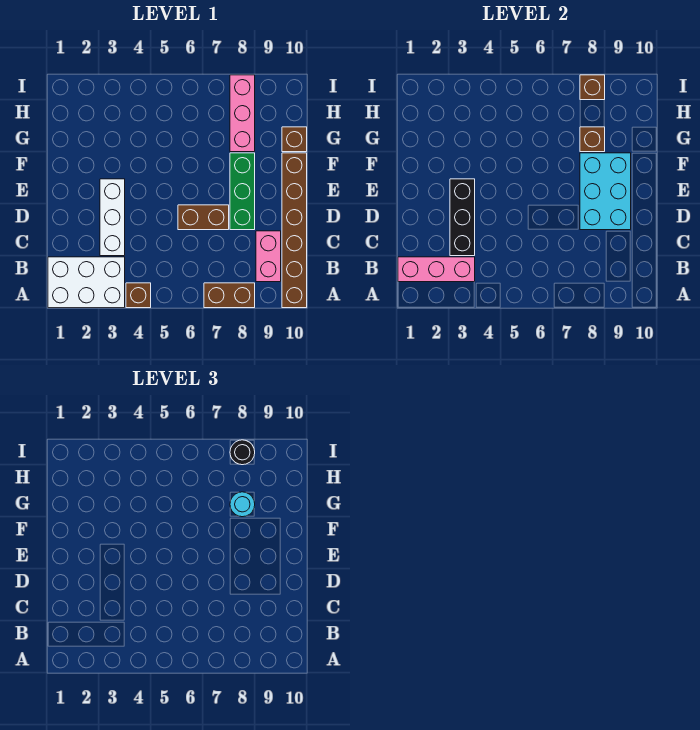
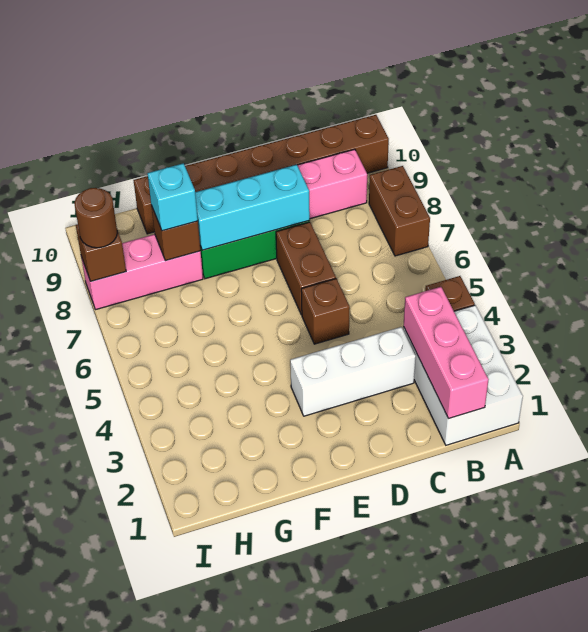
black 1x3 brick [450,179,475,256] -> none
none -> brown 1x1 brick [301,279,350,344]
cyan 2x3 brick [580,153,631,230] -> cyan 1x3 brick [195,165,310,250]
cyan 1x1 round brick [230,492,255,517] -> cyan 1x1 brick [147,163,198,231]
black 1x1 round brick [230,440,255,465] -> brown 1x1 round brick [74,188,117,248]

